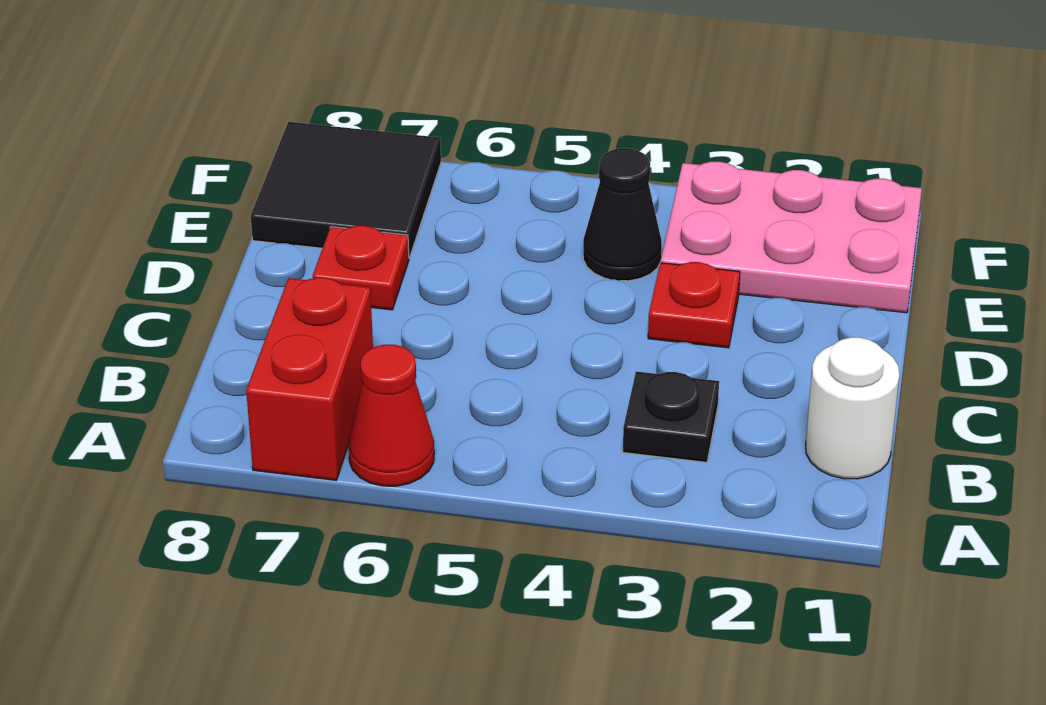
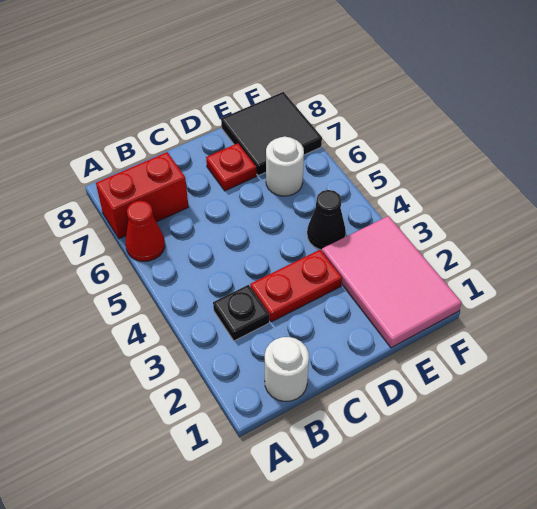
red 1x1 plate [648,262,740,348] -> red 1x2 plate [250,249,342,322]
pink 2x3 plate [661,162,922,313] -> pink 2x3 tile [322,216,462,348]
none -> white 1x1 round brick [266,137,304,196]

